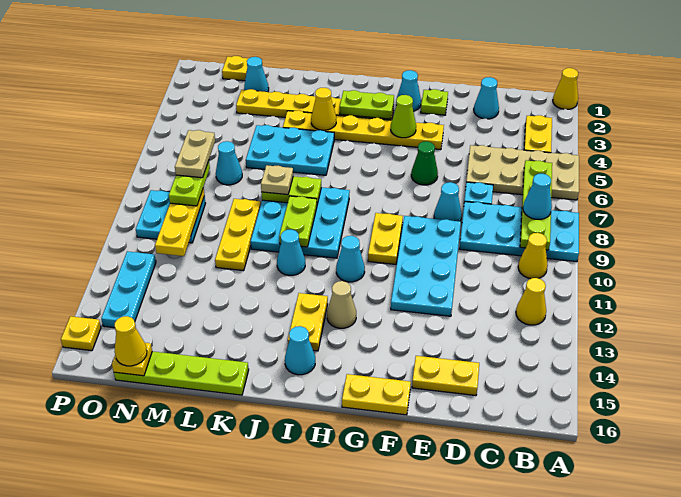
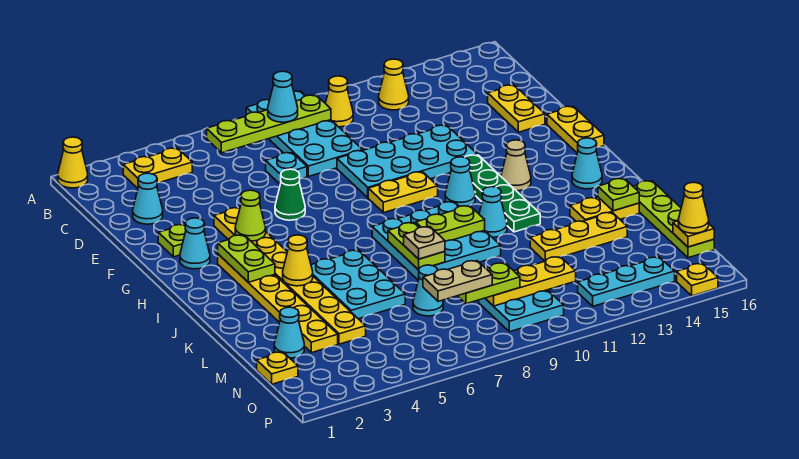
tan 2x4 plate [466,145,579,200] -> none
cyan 1x1 cone [434,182,462,221] -> none
yellow 1x6 plate [283,110,444,150] -> yellow 1x8 plate [214,208,366,344]
none -> green 1x4 plate [465,155,540,232]
yellow 1x2 plate [288,293,328,351] -> yellow 1x2 plate moved to [570,197,639,222]
none -> lime 1x1 plate [598,178,639,211]
yellow 1x3 plate [215,199,261,271] -> yellow 1x3 plate moved to [530,213,627,261]

